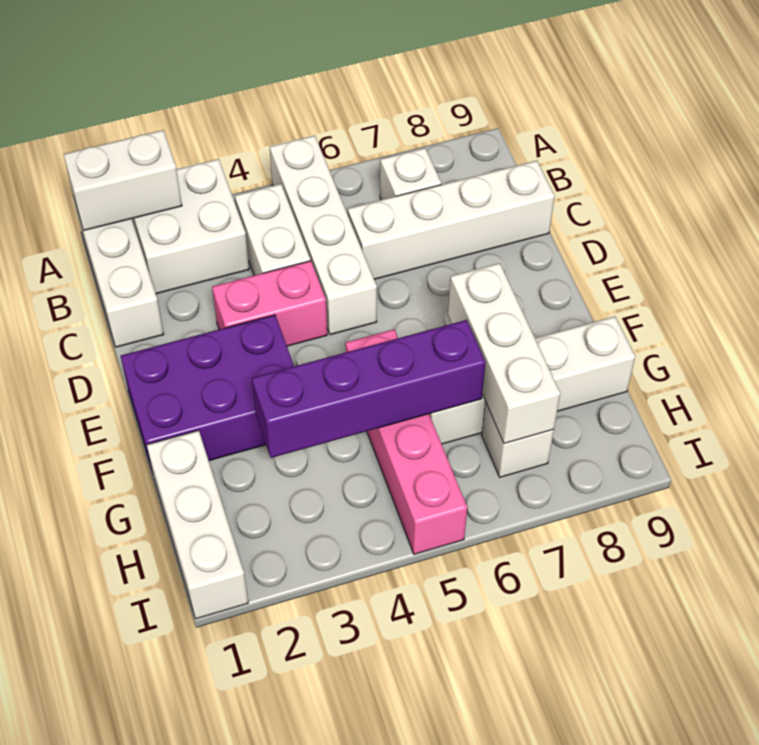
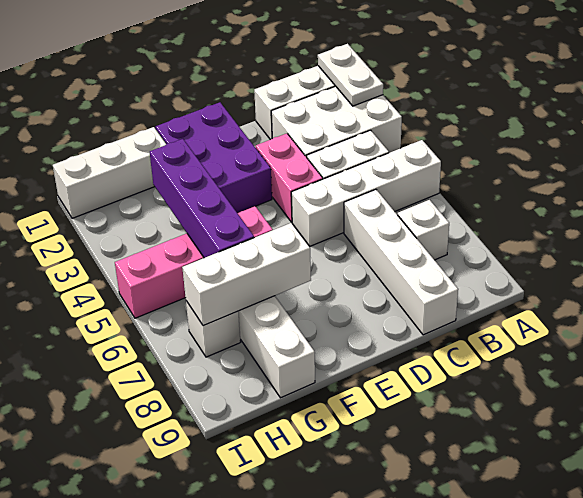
white 1x2 brick [64,130,182,230] -> white 1x2 plate [318,44,383,106]
white 2x2 brick [132,159,249,294] -> white 2x3 brick [271,86,402,157]

